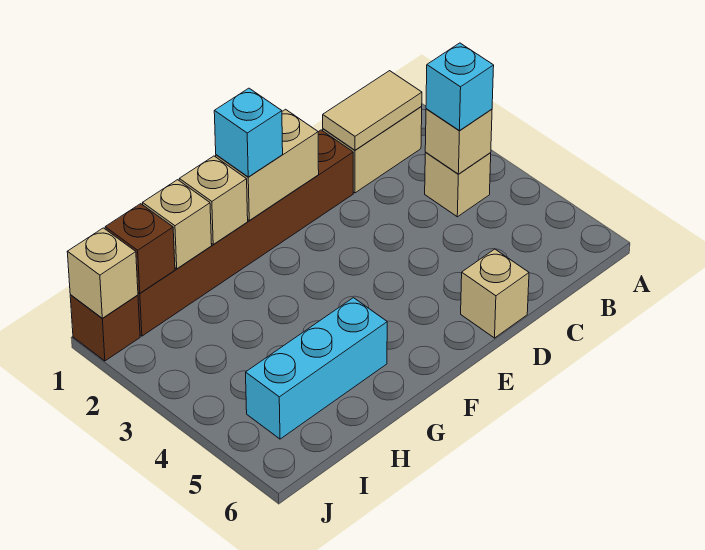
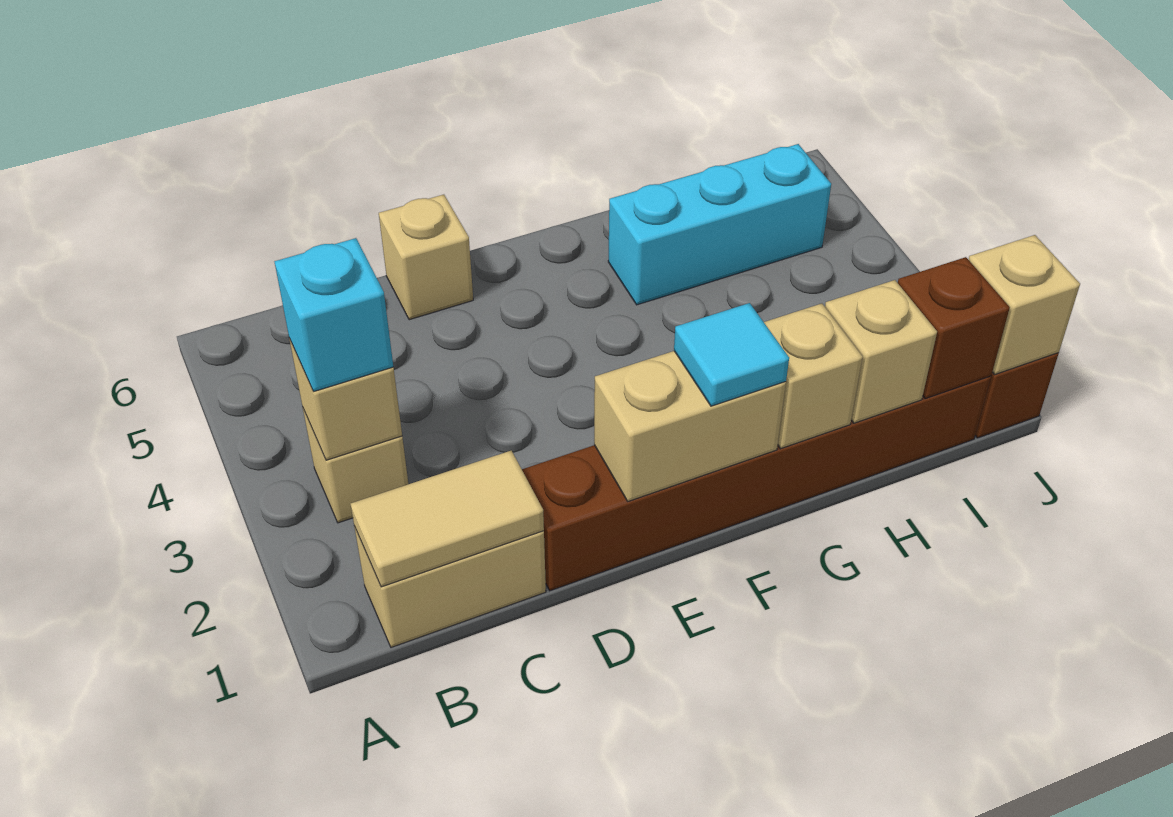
cyan 1x1 brick [214,88,283,177] -> cyan 1x1 tile [674,303,789,406]

